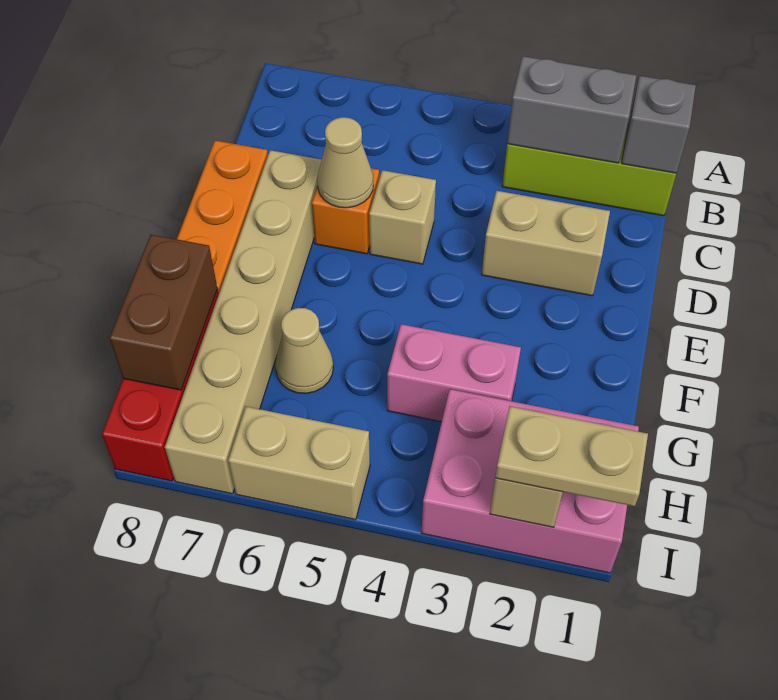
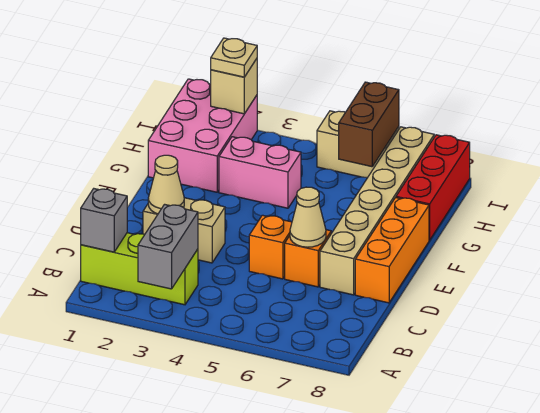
grey 1x2 brick [507,56,636,163] -> grey 1x2 brick turned to [138,204,198,289]
tan 1x1 brick [369,170,436,264] -> orange 1x1 brick [249,215,292,279]
tan 1x1 cone [275,308,333,394] -> tan 1x1 cone moved to [148,155,184,214]
brown 1x2 brick [110,235,217,390] -> brown 1x2 brick moved to [339,82,399,167]
pink 2x3 brick [422,389,639,573] -> pink 2x3 brick turned to [148,79,257,192]
tan 1x2 plate [495,406,648,506] -> tan 1x1 plate [211,38,257,77]

